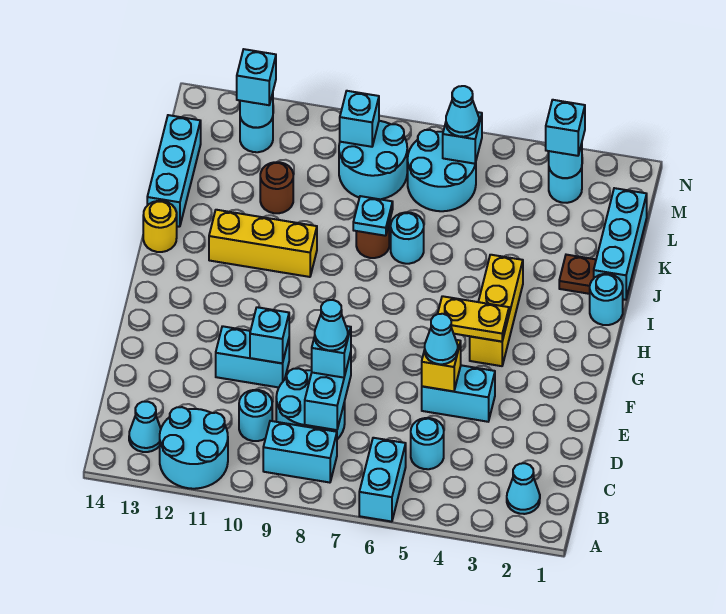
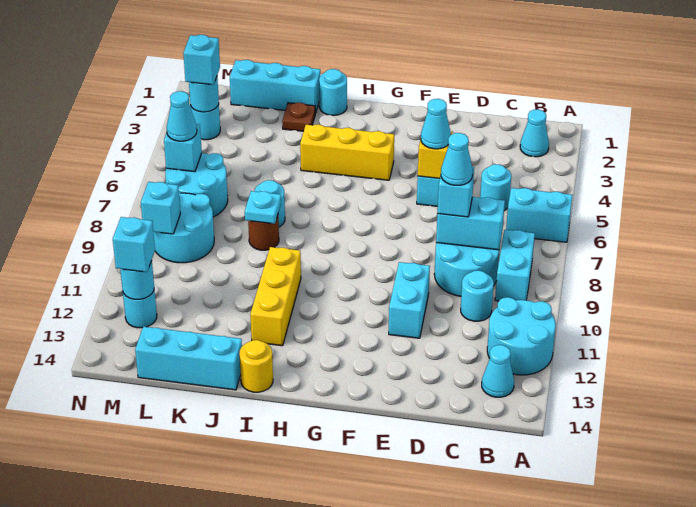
cyan 1x1 brick [250,307,289,363] -> none
yellow 1x2 plate [438,296,509,342] -> none
brown 1x1 round brick [260,162,293,213] -> none

